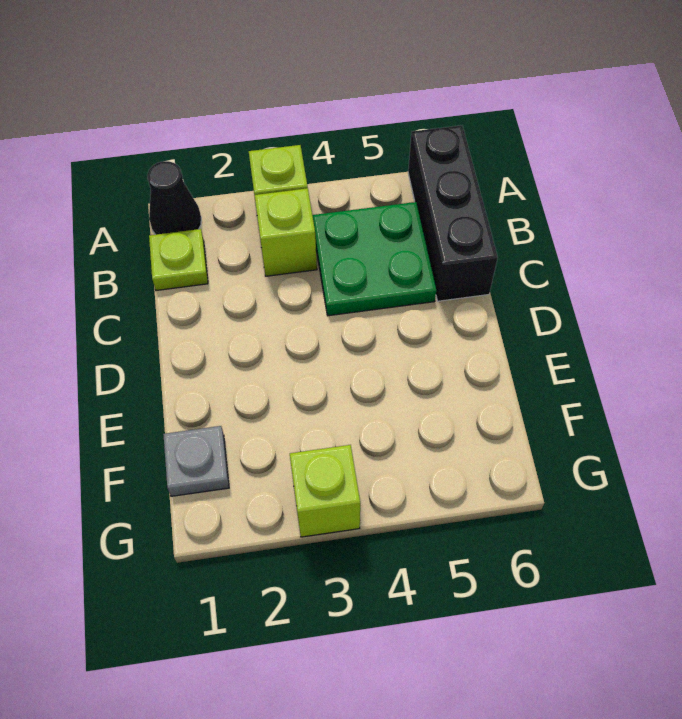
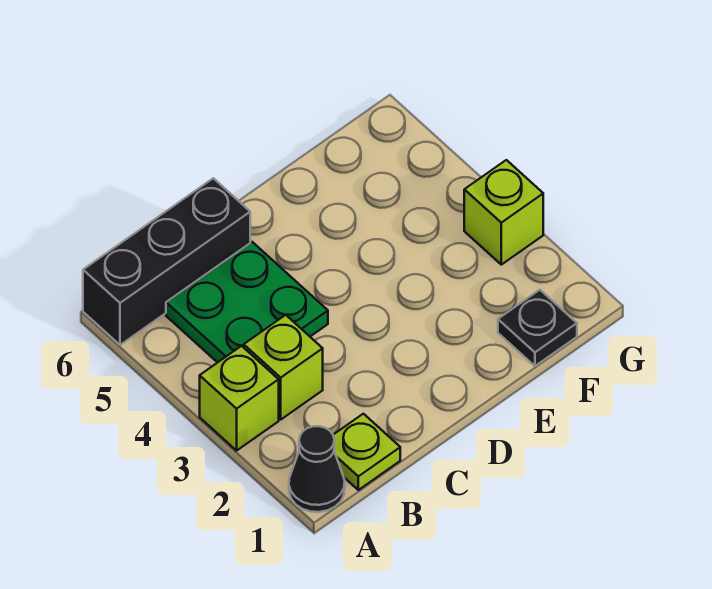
grey 1x1 plate [163,426,229,496] -> black 1x1 plate [498,290,577,366]

